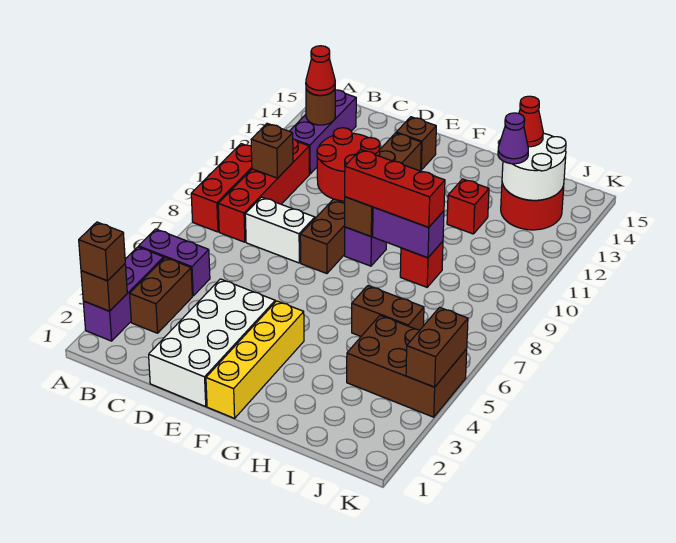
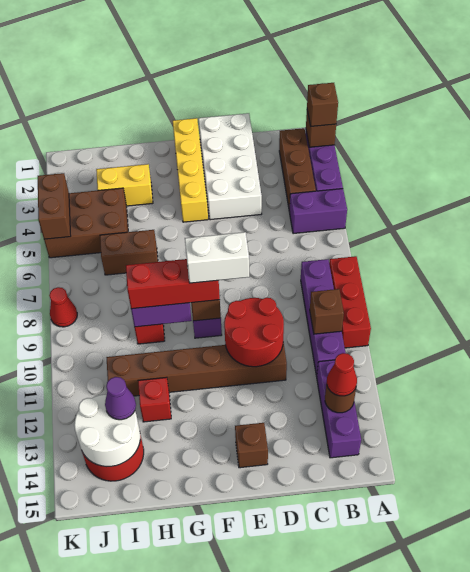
brown 1x2 brick [130,258,192,333] -> brown 1x3 brick [279,128,316,211]
red 1x4 brick [218,139,309,242] -> purple 1x4 brick [301,259,345,376]
white 1x2 brick [245,197,315,263] -> white 1x2 brick moved to [185,232,249,283]
brown 1x6 brick [300,133,421,274] -> brown 1x6 brick turned to [106,342,287,396]
none -> yellow 1x2 brick [96,164,153,206]
red 1x1 cone [519,96,543,147] -> red 1x1 cone moved to [49,287,77,327]

